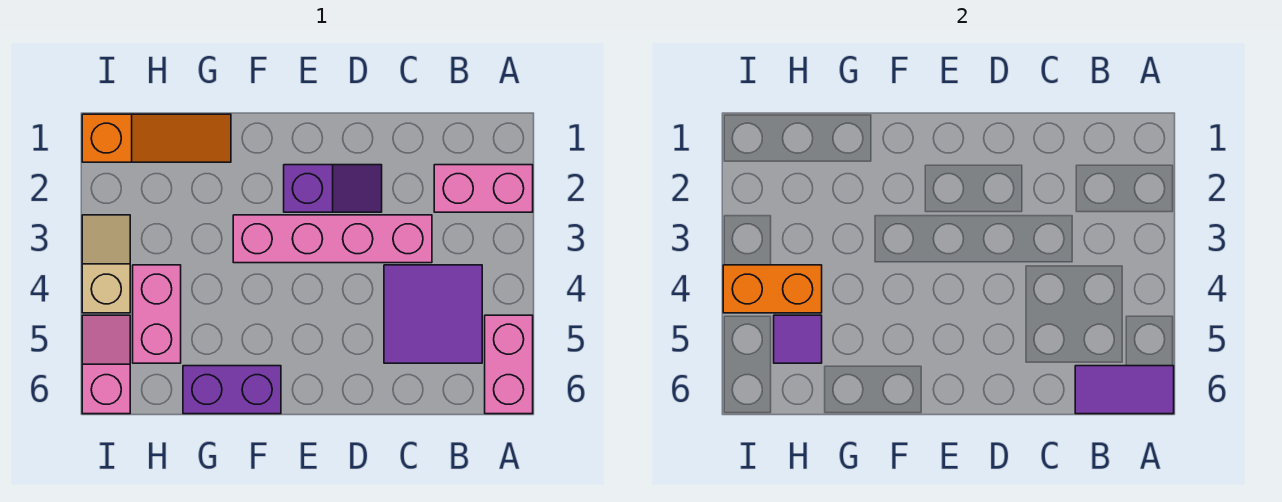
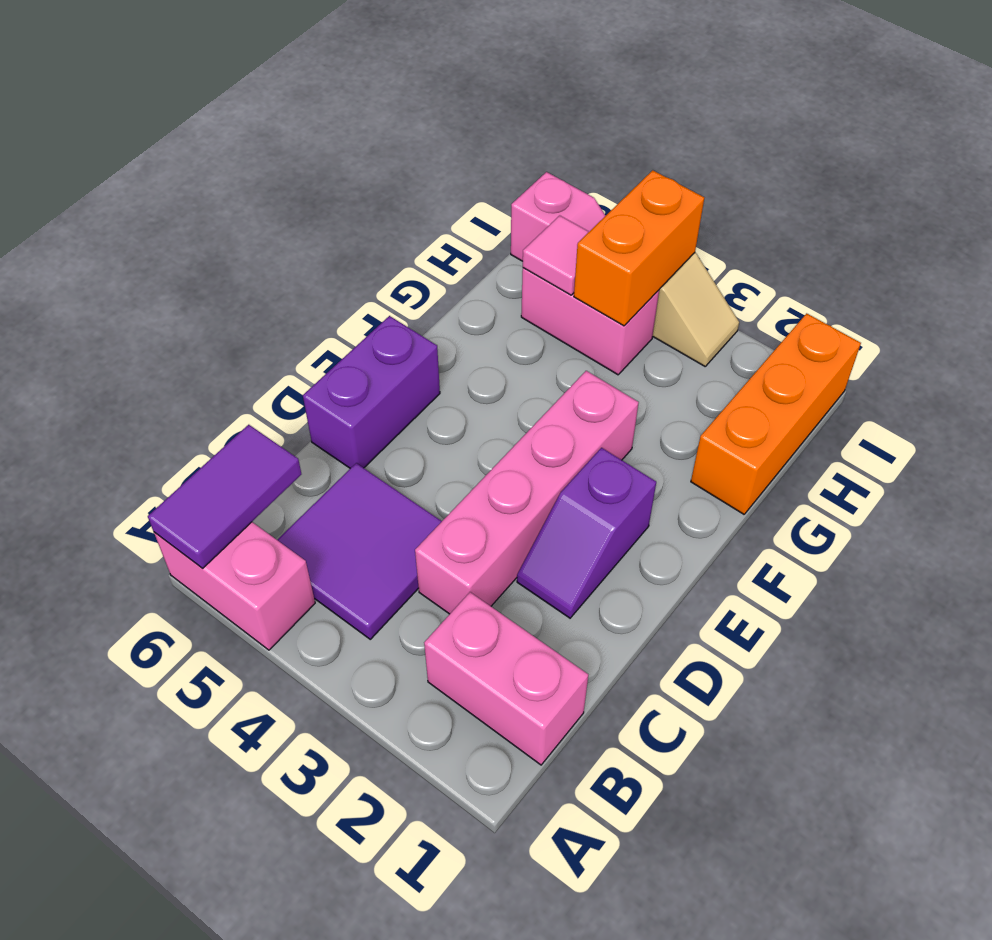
pink 1x2 brick [434,165,533,212] -> pink 1x2 brick turned to [424,592,588,765]
purple 1x2 brick [183,366,281,414] -> purple 1x2 brick moved to [303,316,440,468]
orange 1x3 slope [82,114,231,162] -> orange 1x3 brick [691,313,861,514]
purple 1x1 tile [774,315,822,363] -> pink 1x1 tile [523,216,589,295]

